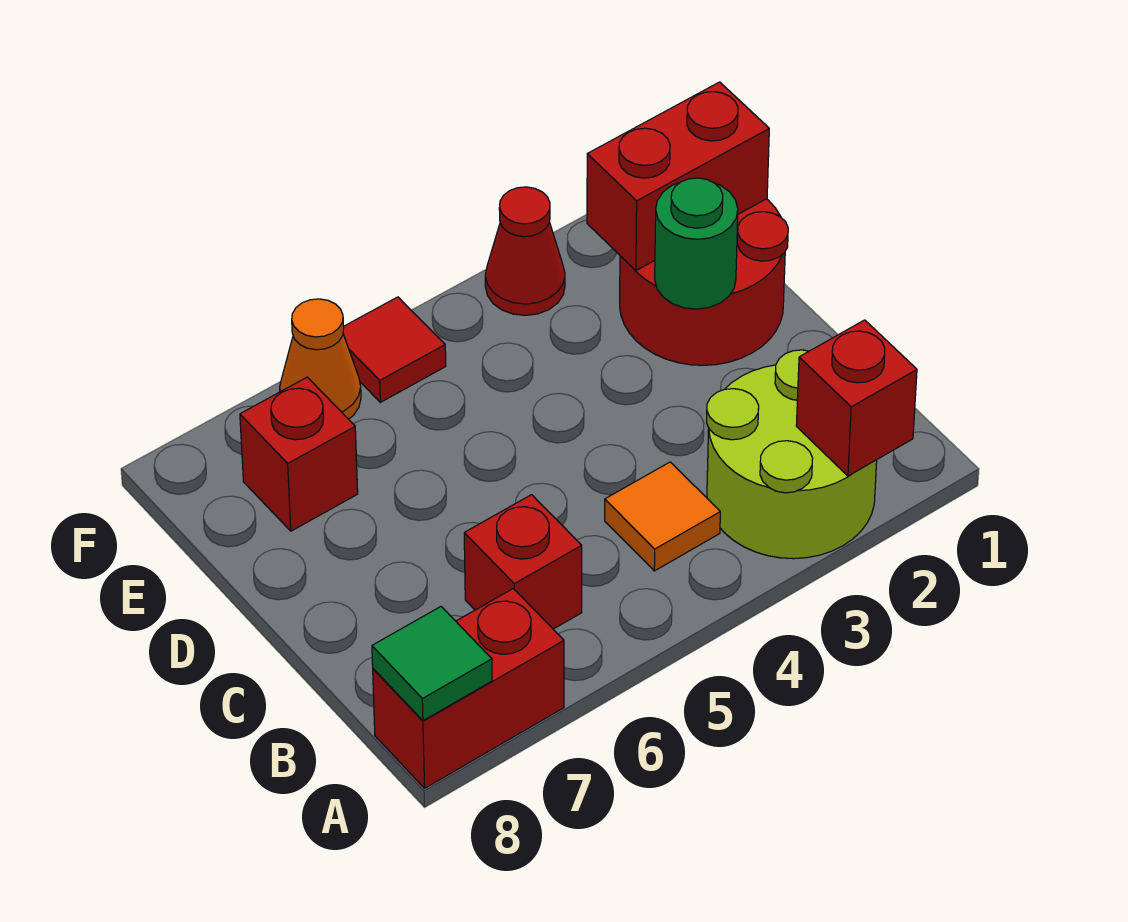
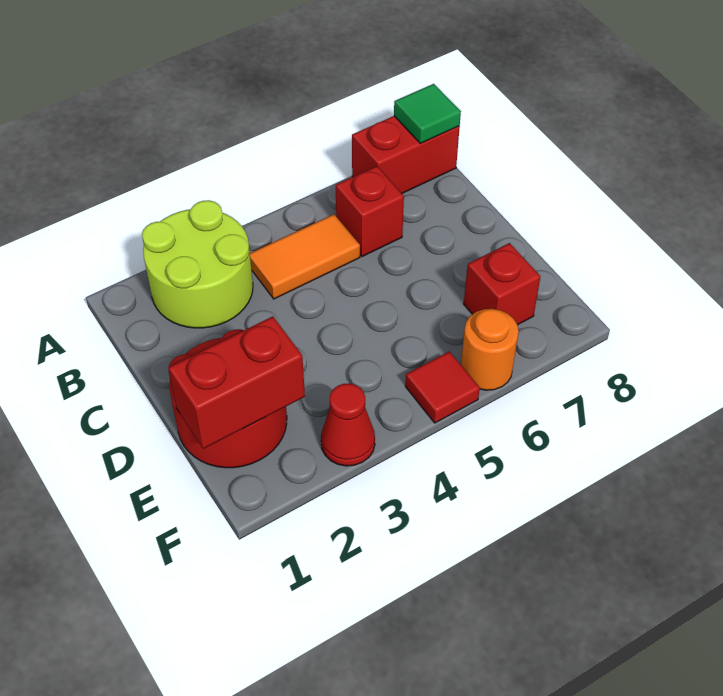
red 1x1 brick [796,320,917,476] -> none
orange 1x1 tile [605,462,720,571] -> orange 1x2 tile [250,214,360,299]
green 1x1 round brick [655,178,738,309] -> none
orange 1x1 cone [280,299,361,419] -> orange 1x1 round brick [461,309,519,390]

